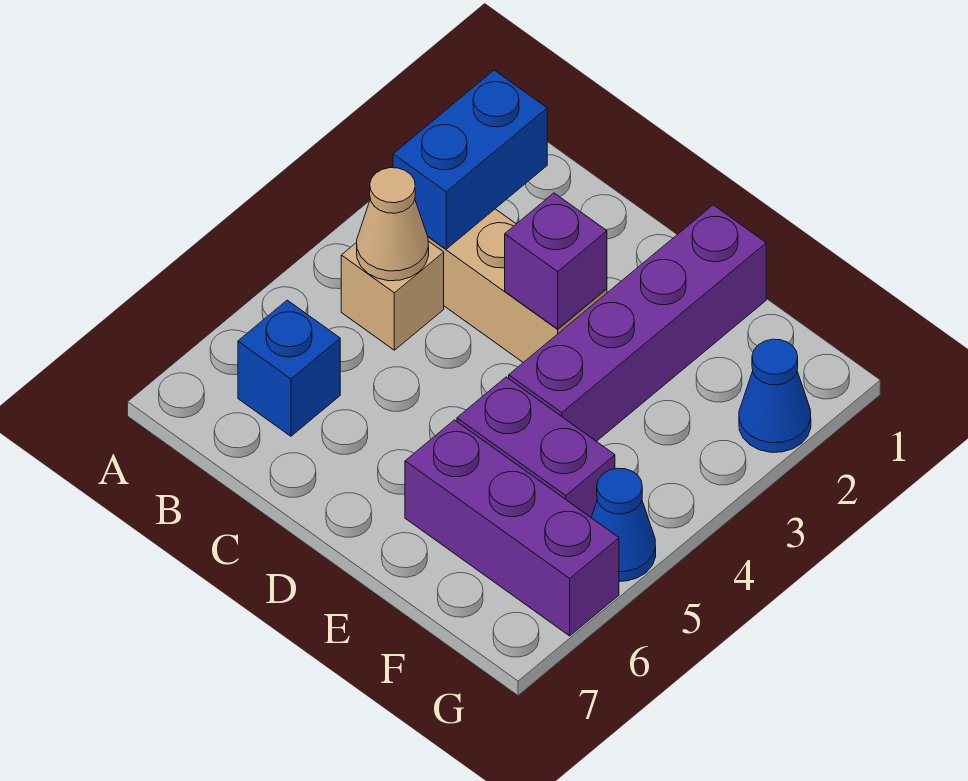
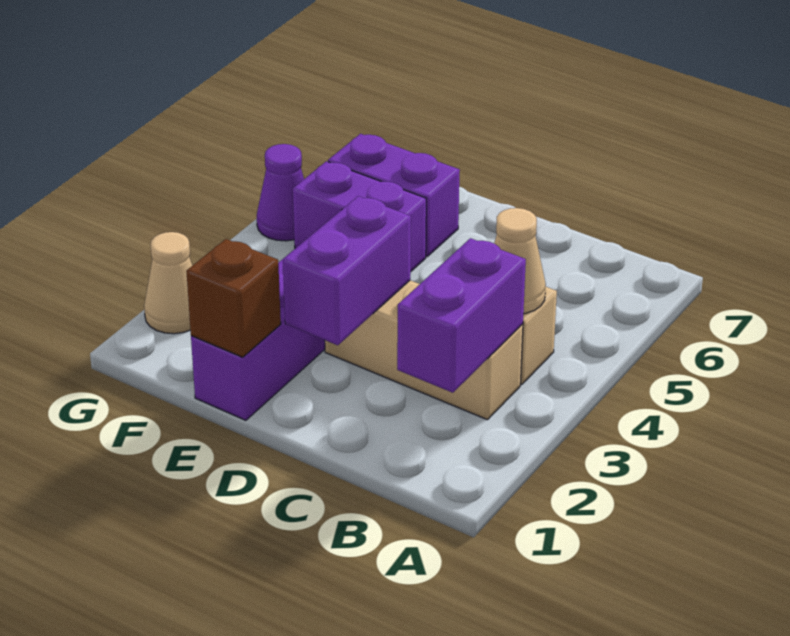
blue 1x2 brick [393,70,547,249] -> purple 1x2 brick [397,238,526,393]
blue 1x1 brick [238,300,340,436] -> none
purple 1x1 brick [505,193,607,329] -> purple 1x2 brick [283,196,411,345]
none -> brown 1x1 brick [186,239,281,357]
purple 1x3 brick [405,420,619,636] -> purple 1x2 brick [328,134,460,257]
blue 1x1 cone [739,339,811,452] -> tan 1x1 cone [144,232,192,334]
blue 1x1 cone [591,468,656,581] -> purple 1x1 cone [257,144,304,241]

